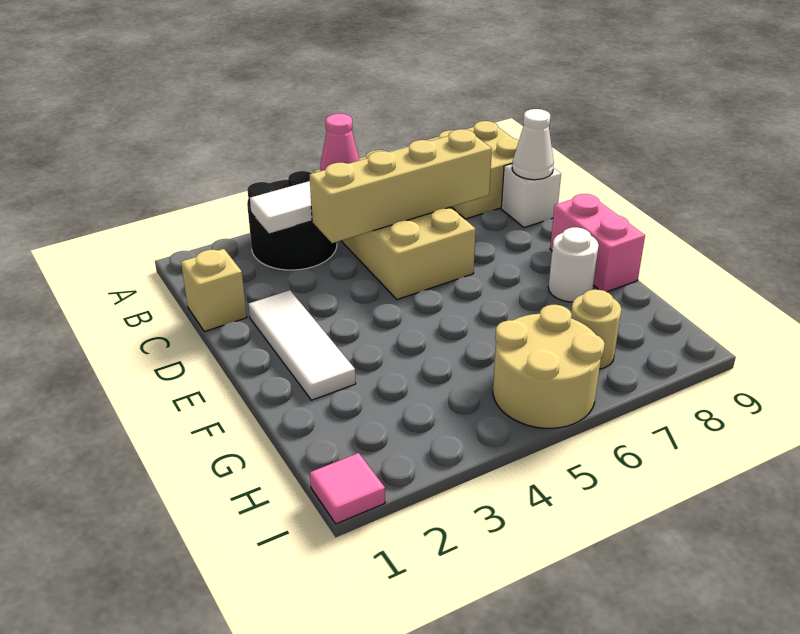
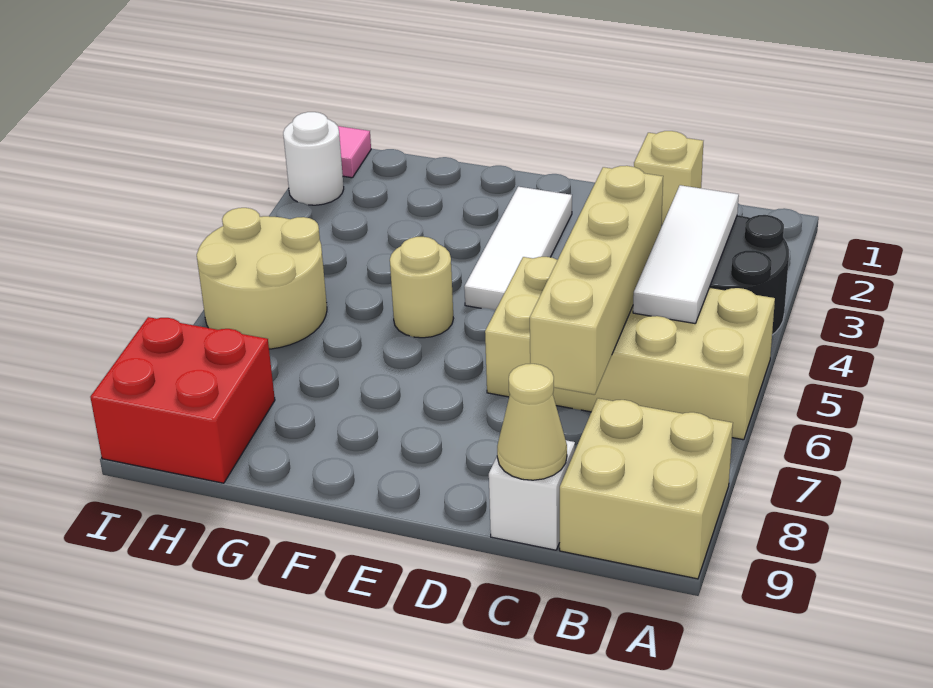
pink 1x1 cone [320,114,360,171] -> none
white 1x1 cone [512,109,554,180] -> tan 1x1 cone [497,364,567,480]
white 1x3 tile [248,290,356,400] -> white 1x3 tile turned to [464,187,572,311]
pink 1x2 brick [550,194,645,292] -> none
white 1x1 round brick [548,227,599,302] -> white 1x1 round brick moved to [283,112,344,205]
tan 1x1 round brick [571,290,621,369] -> tan 1x1 round brick moved to [390,237,454,338]
none -> red 2x2 brick [90,317,275,483]

